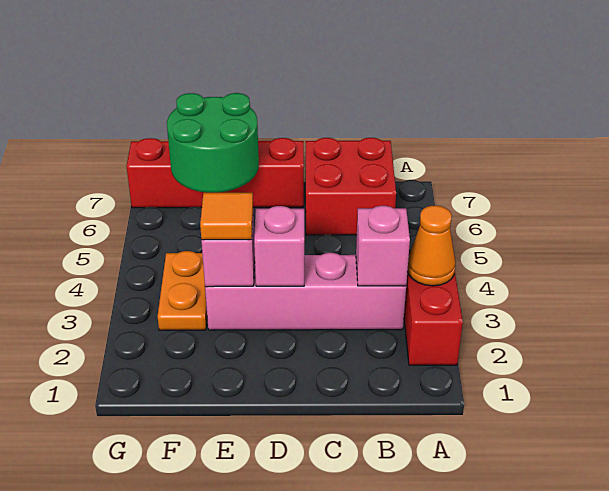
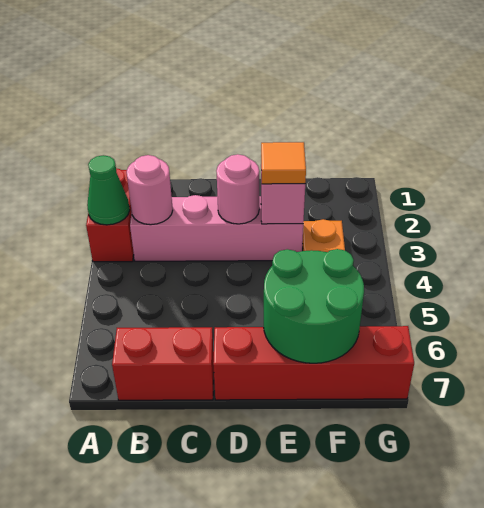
orange 1x1 cone [407,206,456,286] -> green 1x1 cone [87,155,130,225]
pink 1x1 brick [356,206,410,286] -> pink 1x1 round brick [127,155,173,225]
red 2x2 brick [306,138,396,235] -> red 1x2 brick [112,327,214,400]
pink 1x1 brick [254,206,304,286] -> pink 1x1 round brick [216,154,259,224]

